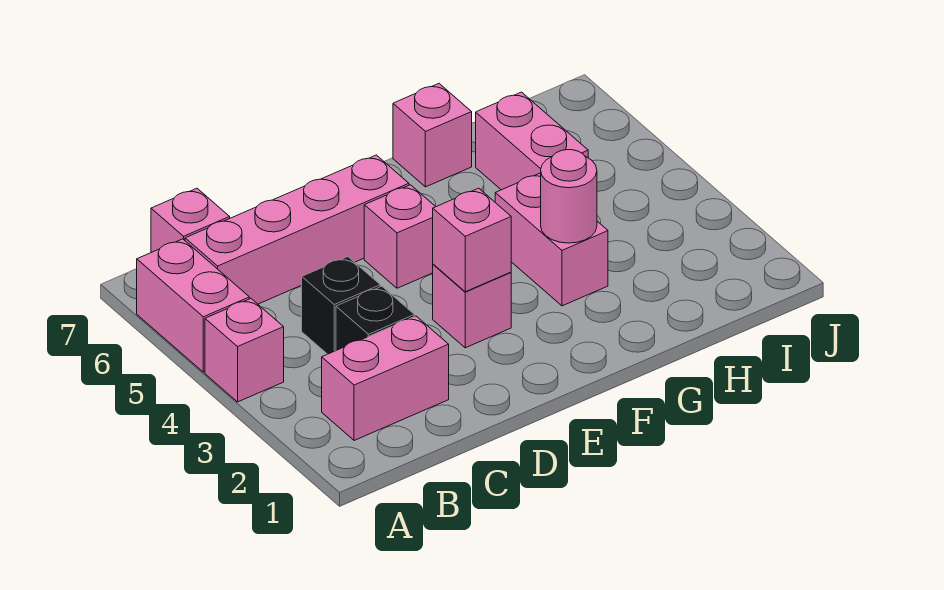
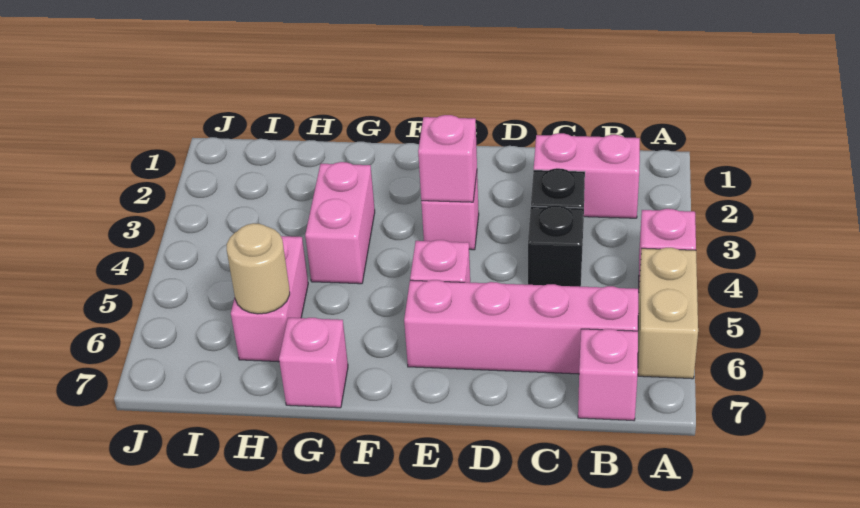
pink 1x2 brick [137,239,249,372] -> tan 1x2 brick [638,248,698,379]
pink 1x1 round brick [541,150,597,243] -> none
none -> tan 1x1 round brick [227,223,290,314]

